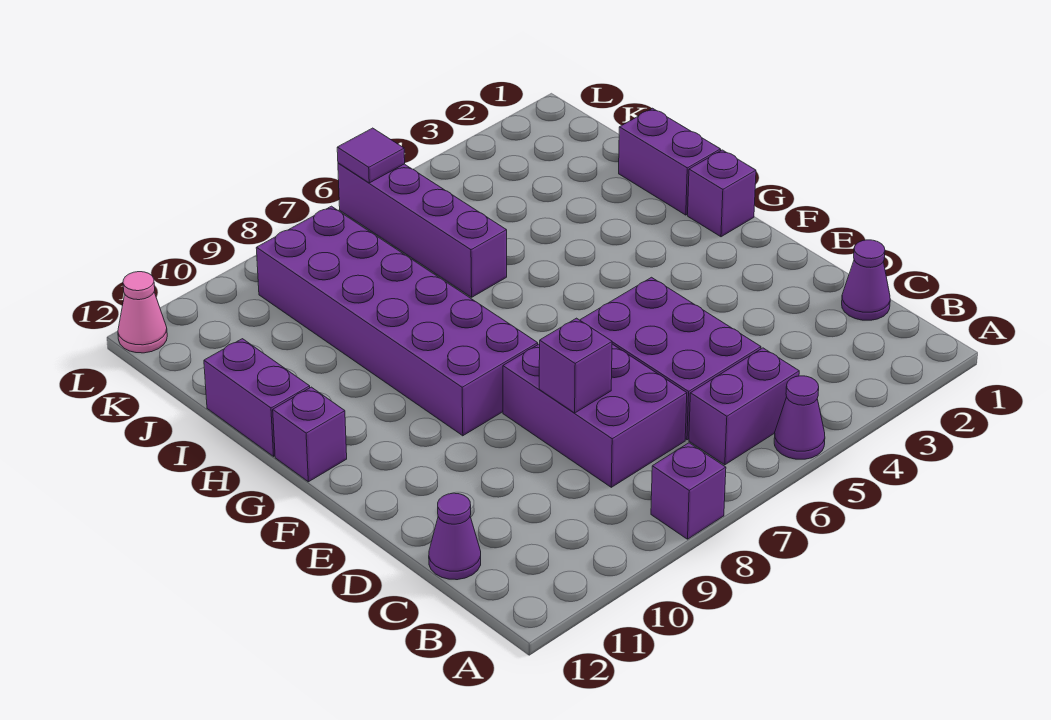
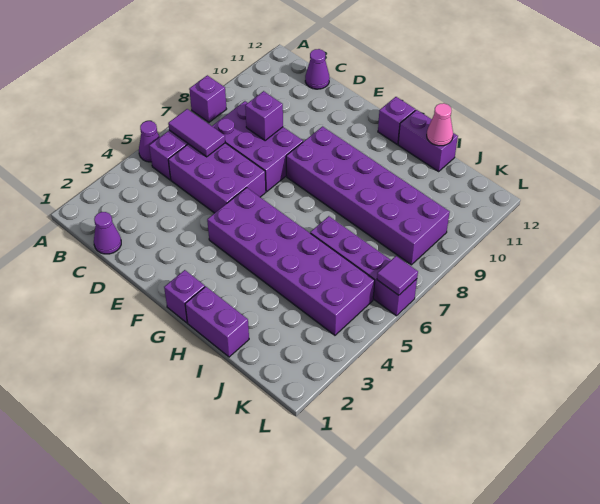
none -> purple 1x2 tile [168,109,225,157]
none -> purple 2x6 brick [207,188,375,335]
pink 1x1 cone [118,272,167,353] -> pink 1x1 cone moved to [427,103,453,146]

